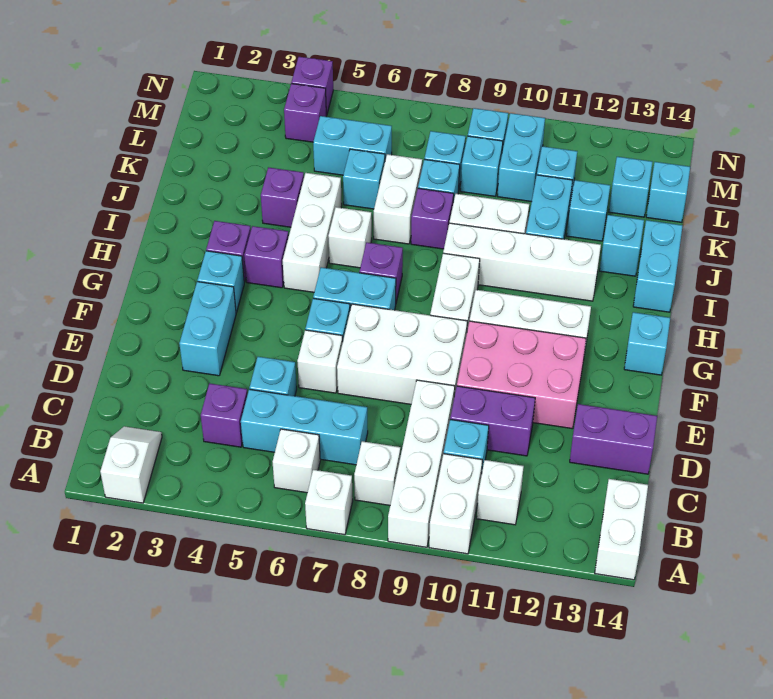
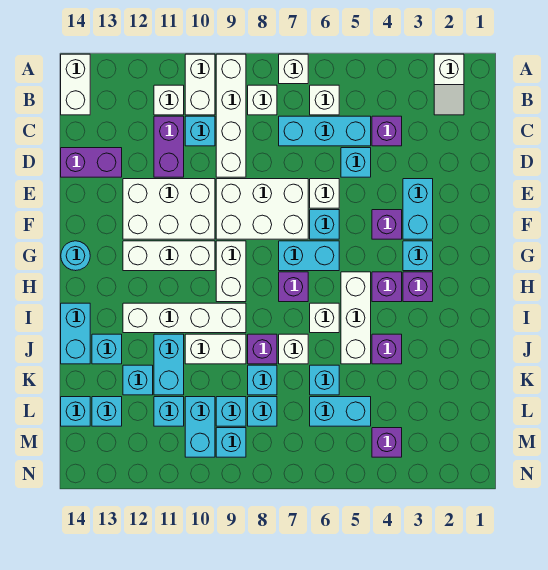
purple 1x2 brick [450,386,535,456] -> purple 1x2 brick turned to [154,116,184,177]
pink 2x3 brick [457,321,586,429] -> white 2x3 brick [123,179,215,239]
cyan 1x1 brick [624,312,670,375] -> cyan 1x1 round brick [61,241,90,271]
white 1x2 brick [374,154,422,244] -> white 1x1 brick [279,334,308,364]
purple 1x1 brick [291,57,333,115] -> purple 1x1 brick moved to [372,210,402,239]

